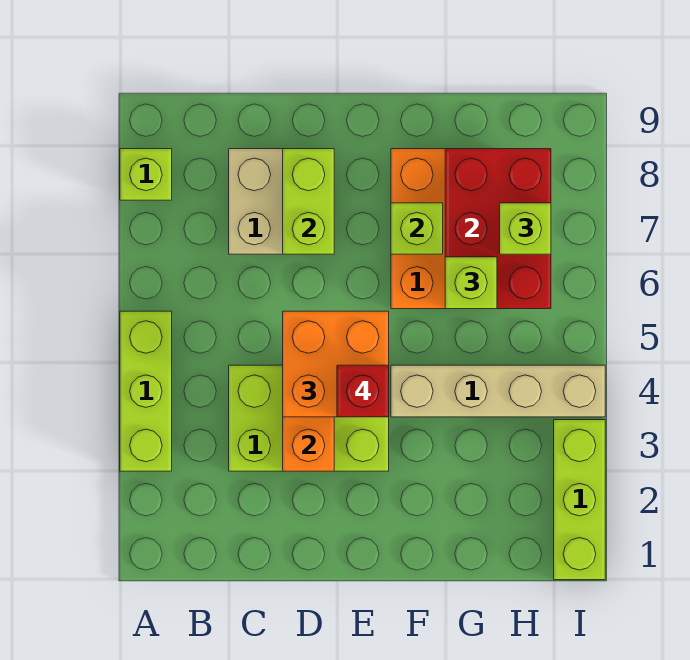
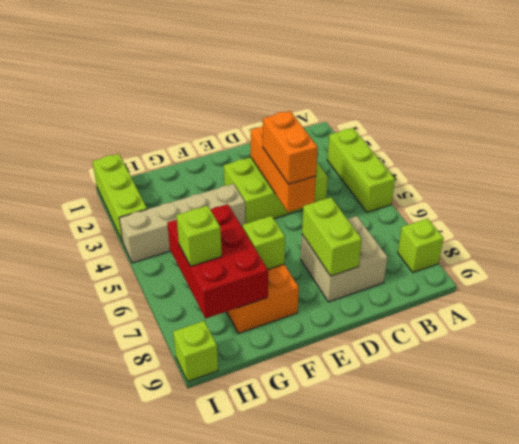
orange 2x2 brick [283,311,389,417] -> orange 1x2 brick [263,111,318,184]
red 1x1 brick [337,365,389,417] -> none
lime 1x1 brick [445,257,497,309] -> lime 1x1 brick moved to [173,321,218,382]

